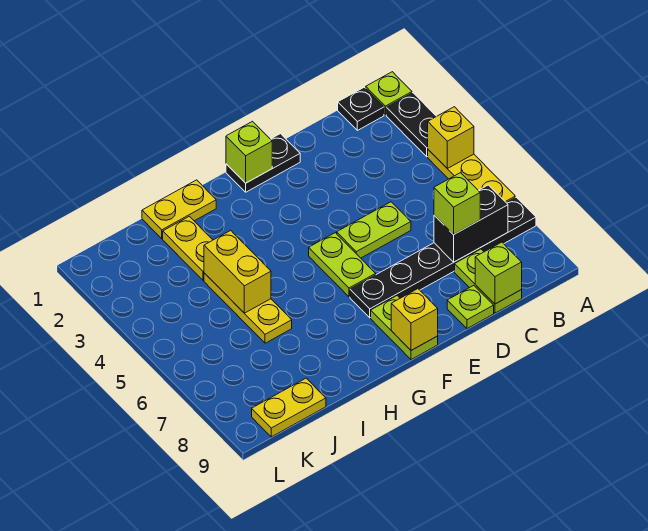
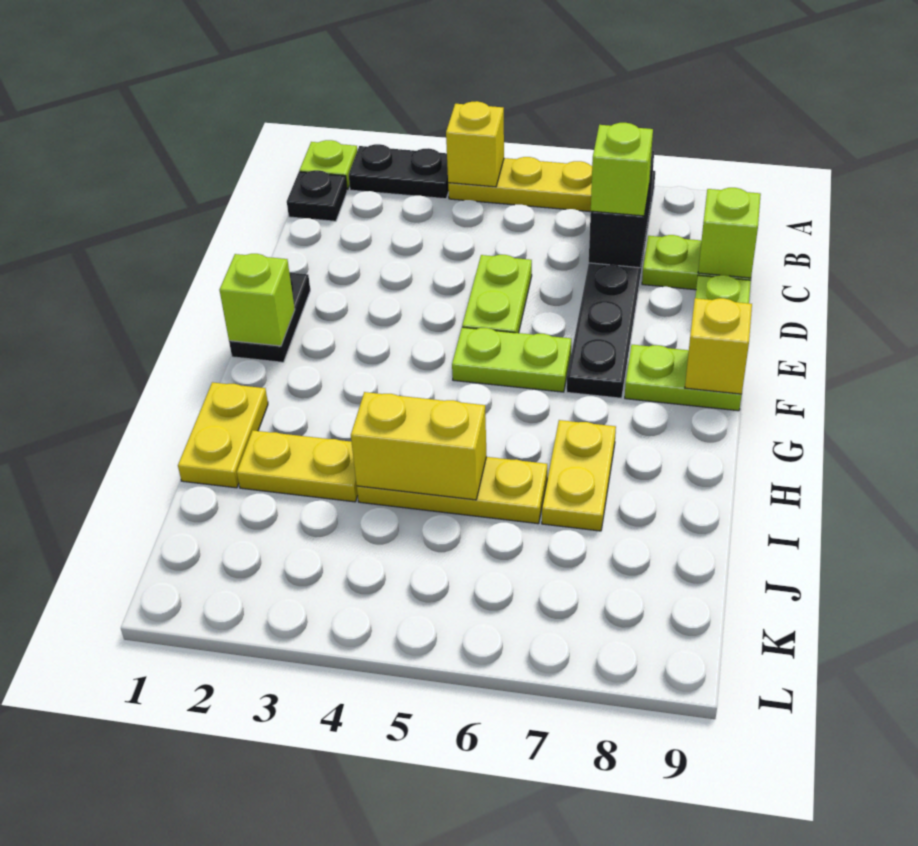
yellow 1x2 plate [252,378,326,437] -> yellow 1x2 plate moved to [542,420,616,531]

